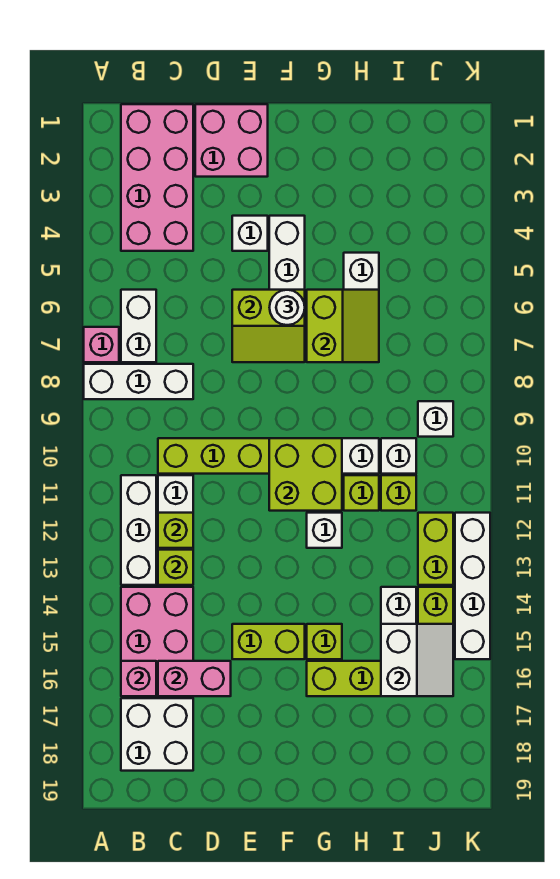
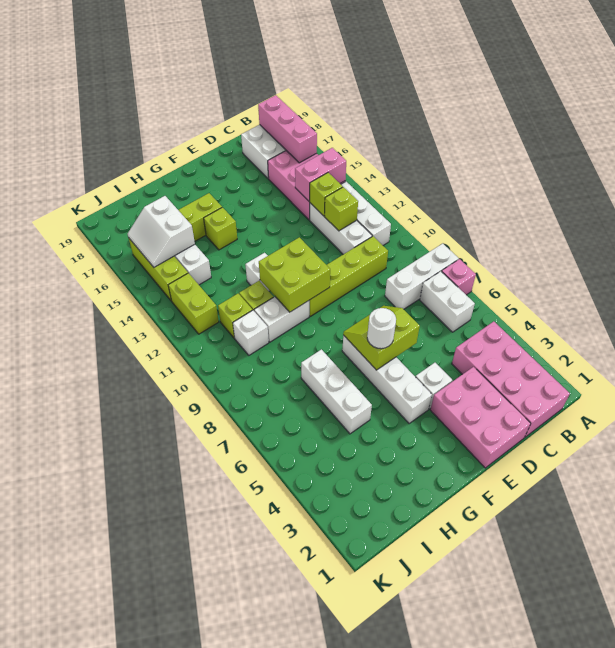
pink 1x1 brick [121,661,156,696] -> pink 1x3 brick [258,95,317,163]
pink 1x2 brick [158,661,231,696] -> pink 1x2 brick moved to [295,148,346,201]
pink 2x2 brick [195,104,268,177] -> pink 2x3 brick [430,367,531,468]
lime 1x2 brick [232,624,305,659] -> none
lime 2x2 slope [307,290,379,362] -> none
white 1x1 brick [418,401,453,437] -> none
white 1x4 brick [455,513,490,659] -> none

